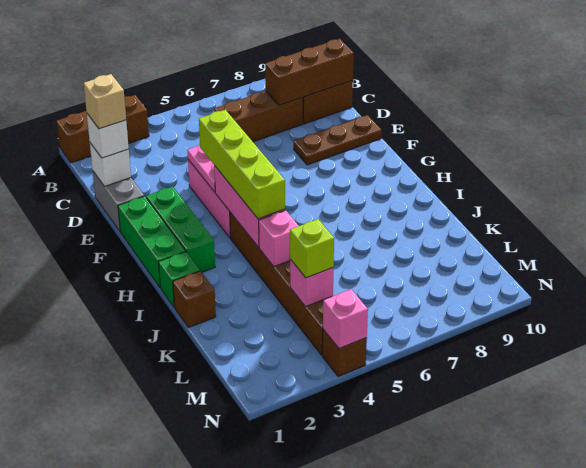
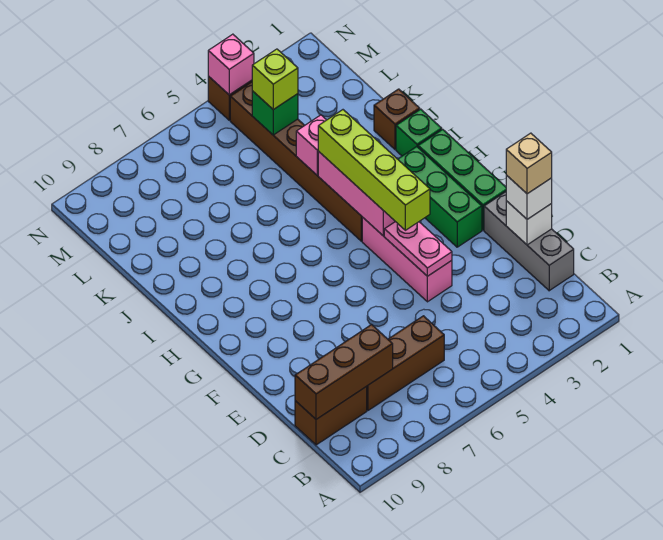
brown 1x3 brick [57,95,149,163] -> none
grey 1x2 brick [93,172,144,231] -> grey 1x3 brick [484,192,574,291]
brown 1x3 plate [294,115,382,165] -> none
pink 1x1 brick [290,259,333,307] -> green 1x1 brick [252,91,298,135]

